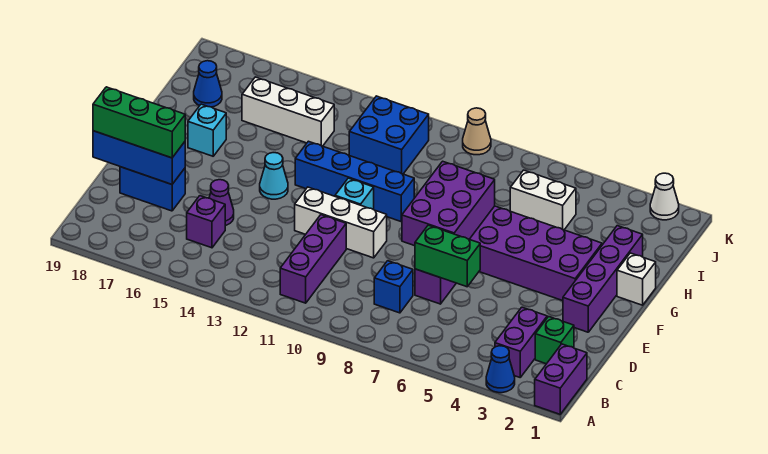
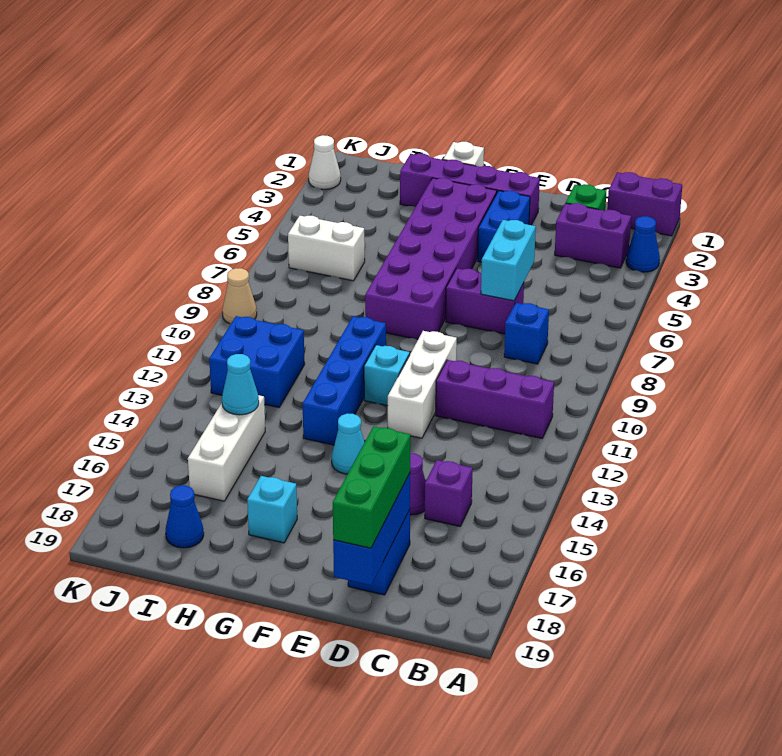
green 1x2 brick [415,225,480,287] -> cyan 1x2 brick [481,220,536,301]
none -> blue 1x2 brick [478,191,530,262]
purple 2x3 brick [402,161,495,246] -> none
white 1x2 brick [510,170,576,230] -> white 1x2 brick turned to [288,216,365,281]
none -> cyan 1x1 cone [222,354,259,415]

